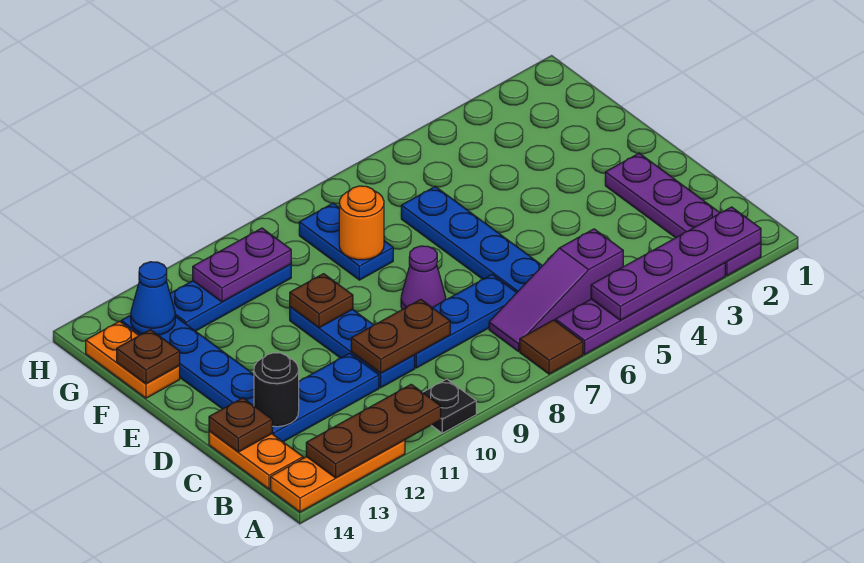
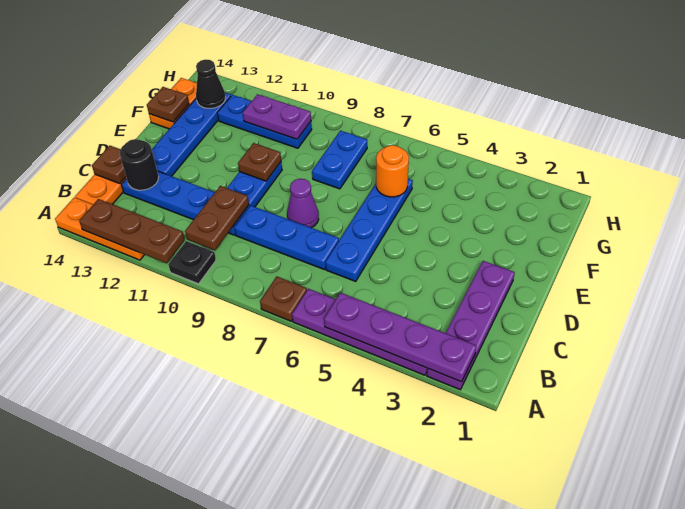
brown 1x1 tile [520,320,583,374] -> brown 1x1 plate [260,277,307,321]
purple 1x3 slope [489,229,623,351] -> none
brown 1x2 plate [351,299,450,373] -> brown 1x2 plate turned to [185,186,249,250]
orange 1x1 round brick [339,186,384,260] -> orange 1x1 round brick moved to [376,145,409,197]
blue 1x1 cone [131,262,175,335] -> black 1x1 cone [196,59,225,108]

